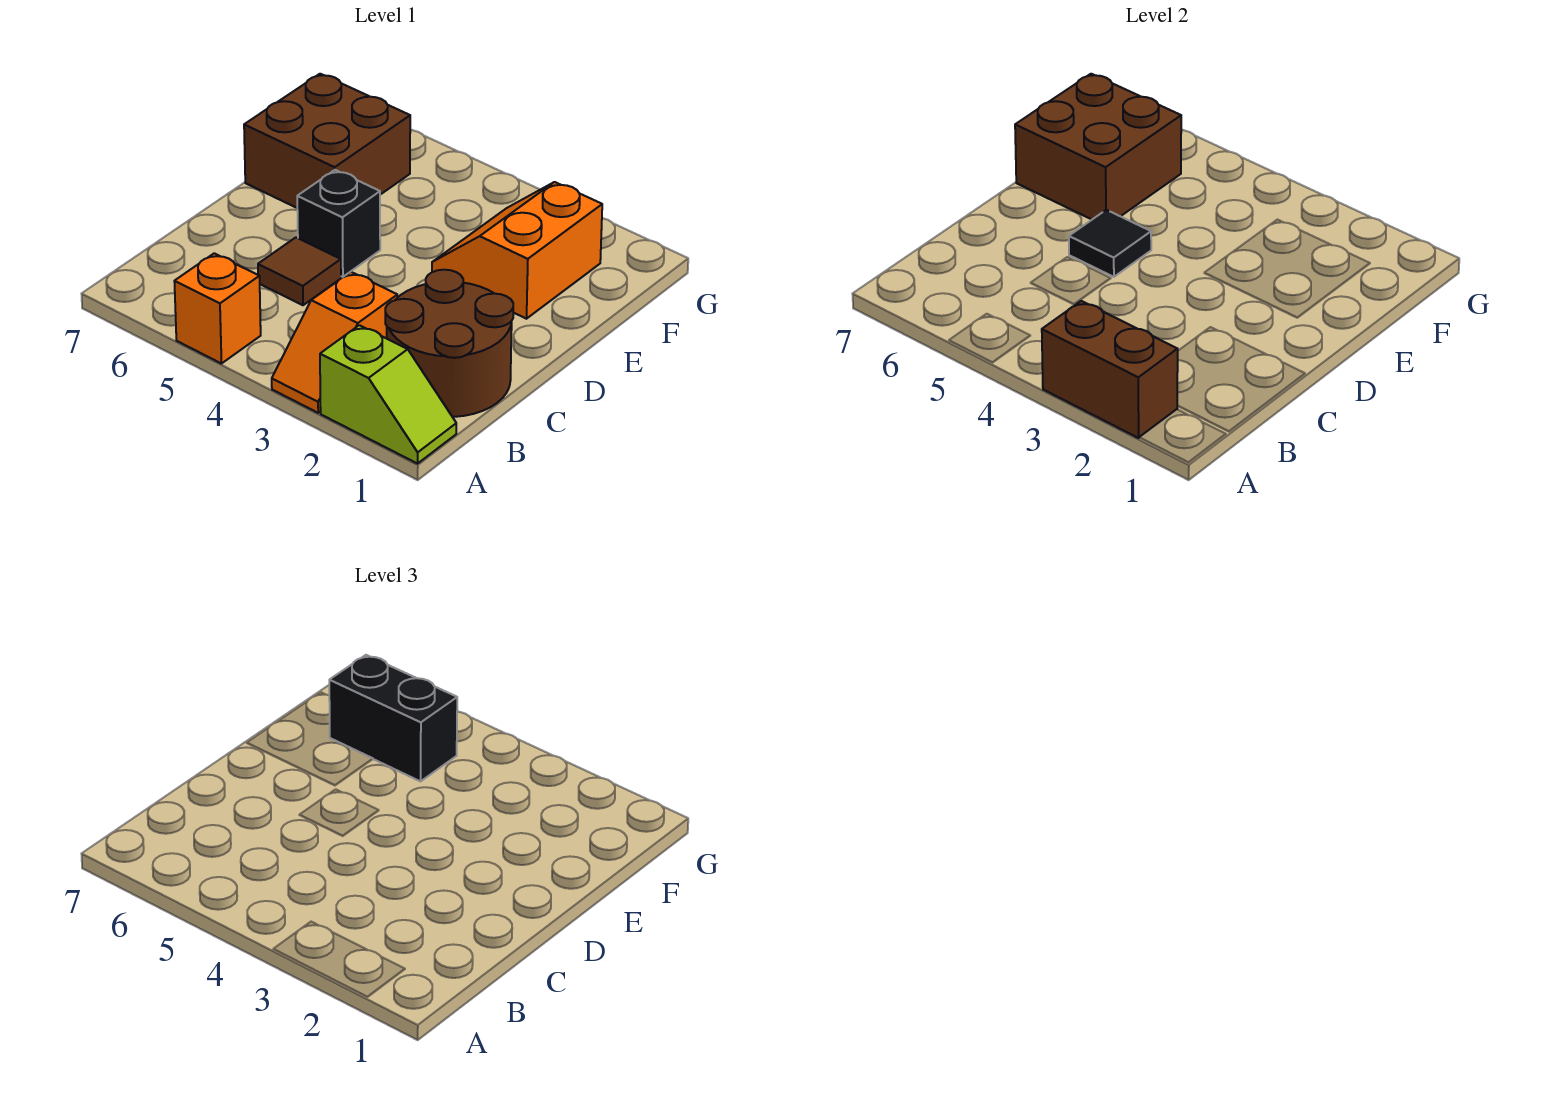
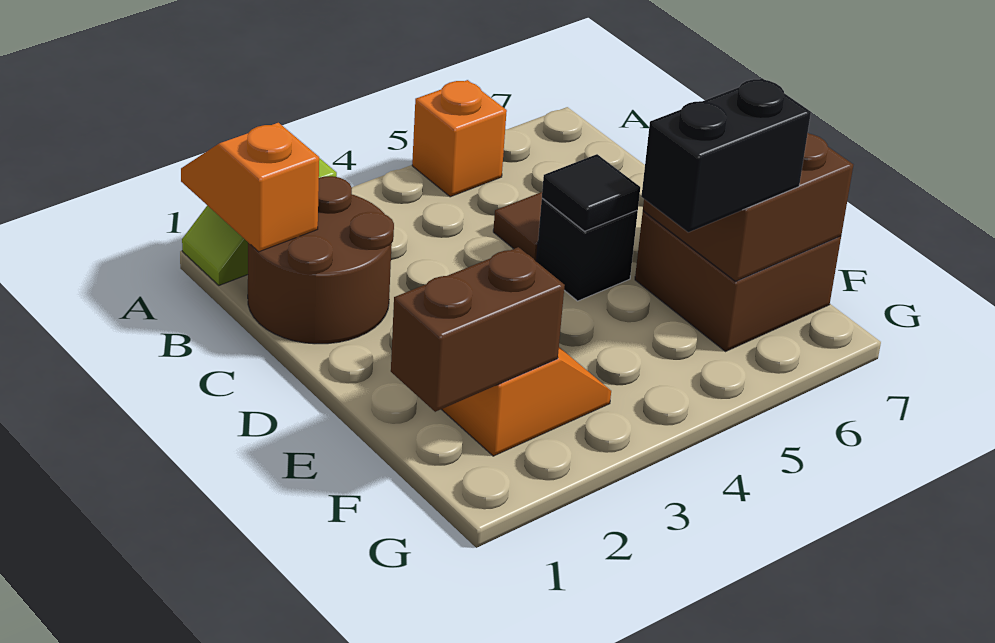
brown 1x2 brick [1042,301,1178,438] -> brown 1x2 brick moved to [391,247,565,412]
orange 1x2 slope [272,272,397,413] -> orange 1x2 slope moved to [181,123,319,252]

